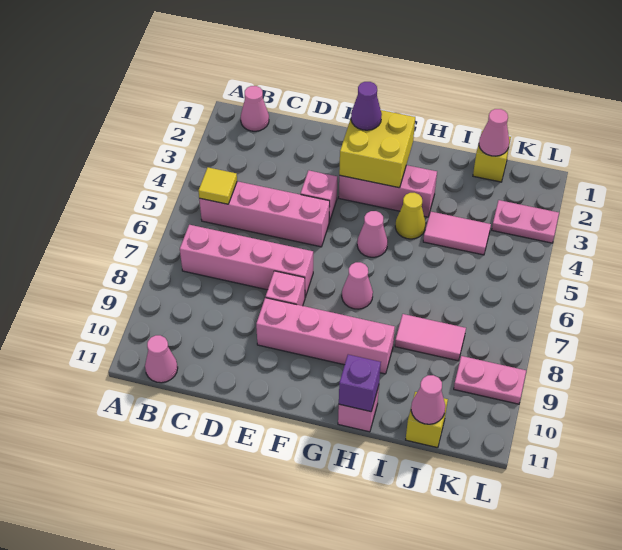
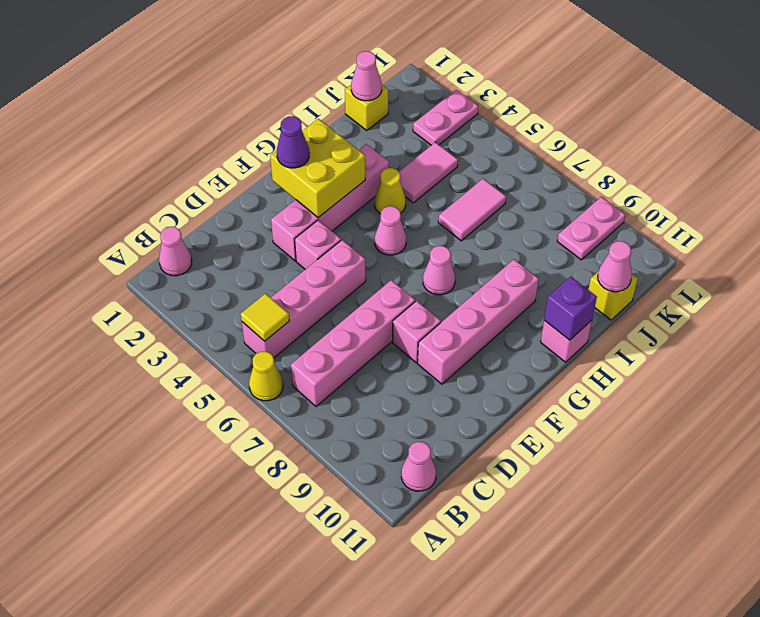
none -> yellow 1x1 cone [249,352,283,401]
pink 1x3 brick [339,165,437,217] -> pink 1x4 brick [271,144,389,261]
pink 1x2 tile [395,314,466,361] -> pink 1x2 tile moved to [438,179,506,241]

